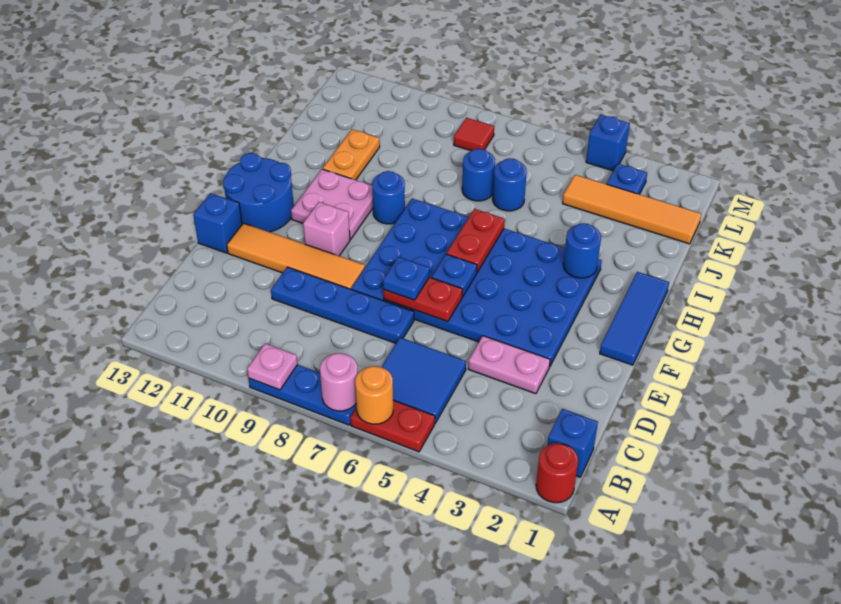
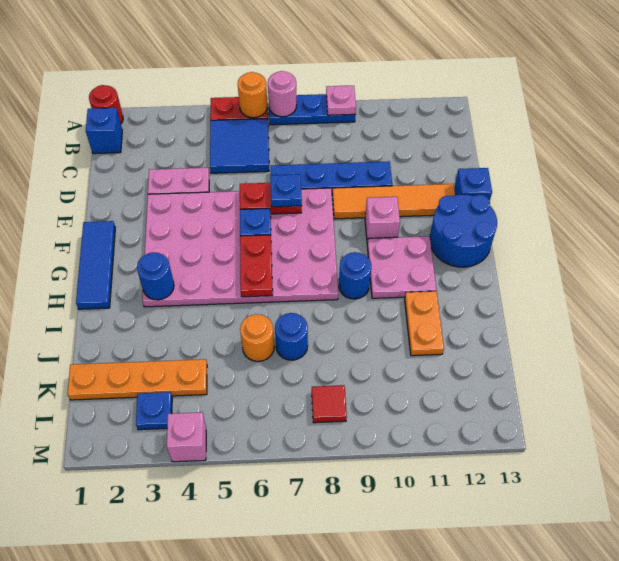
blue 4x6 plate [351,199,602,367] -> pink 4x6 plate [142,188,338,307]
blue 1x1 round brick [493,158,527,211] -> orange 1x1 round brick [240,314,274,362]
orange 1x4 tile [563,175,701,244] -> orange 1x4 plate [67,359,207,400]
blue 1x1 brick [586,115,630,171] -> pink 1x1 brick [167,412,206,462]

